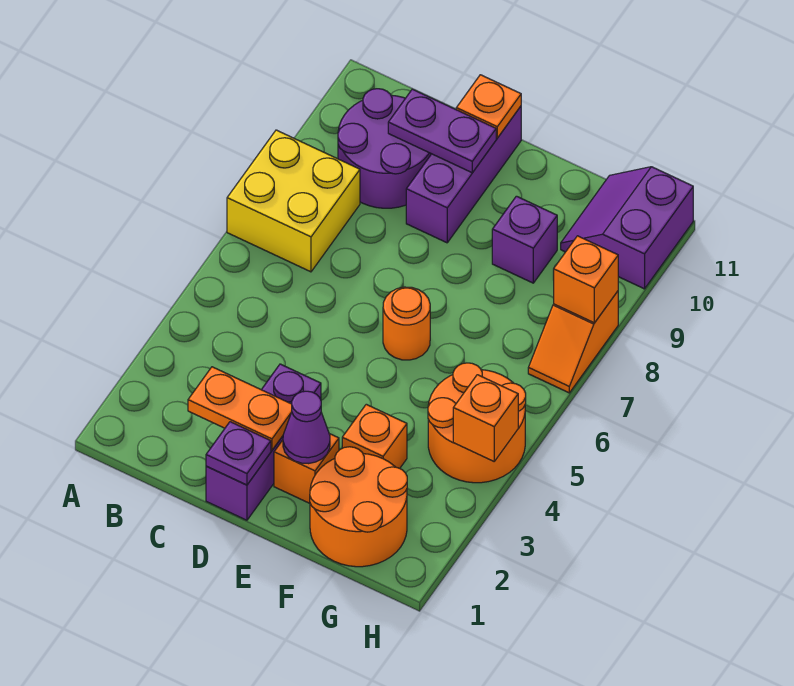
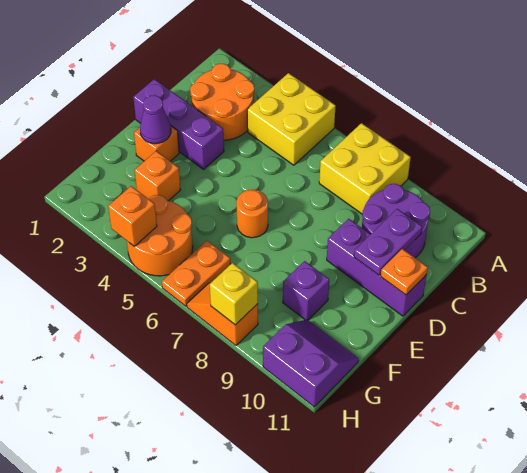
none -> yellow 2x2 brick [247,73,336,165]
orange 1x2 plate [188,367,292,450] -> orange 1x2 plate moved to [162,240,230,306]
purple 1x1 plate [206,422,271,485] -> none
orange 2x2 round brick [310,447,407,567] -> orange 2x2 round brick moved to [190,64,254,140]
orange 1x1 brick [553,236,618,323] -> yellow 1x1 brick [210,263,258,325]

